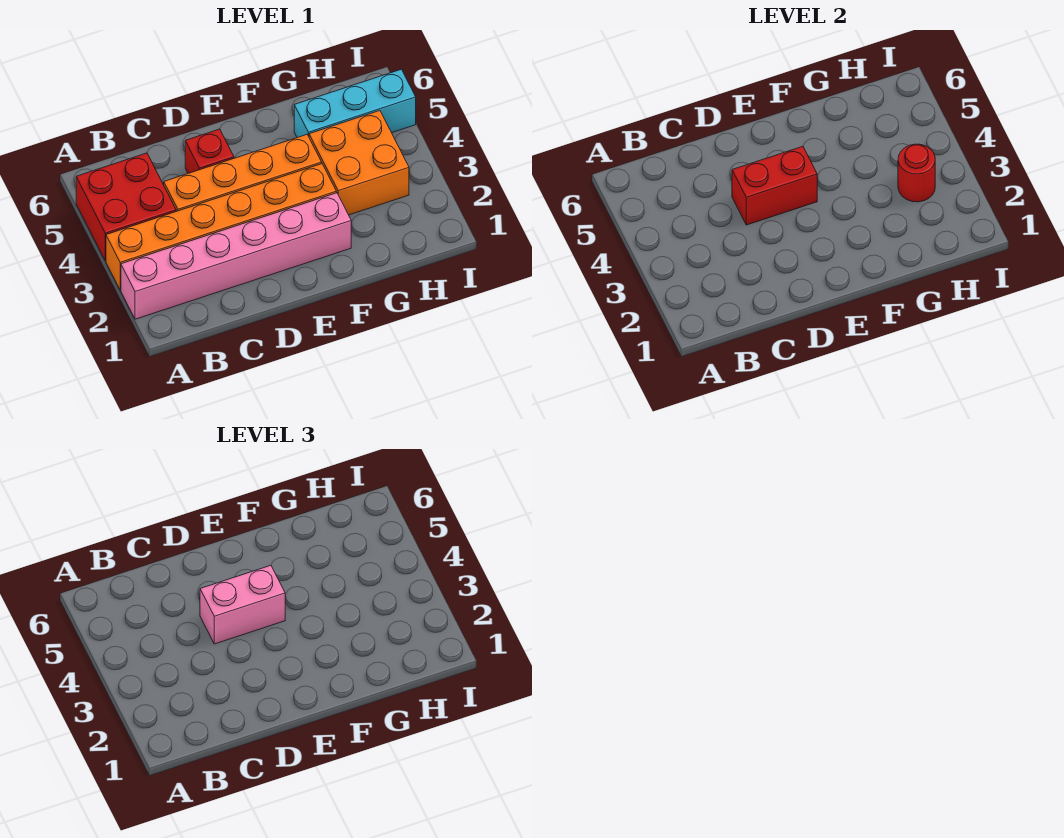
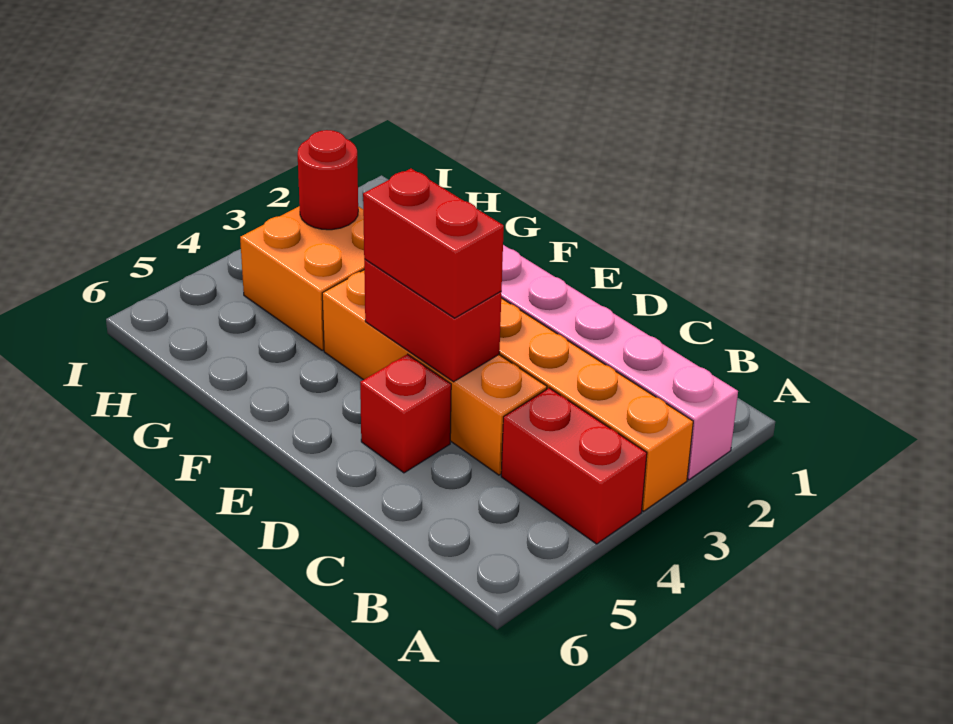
red 2x2 brick [76,153,176,261] -> red 1x2 brick [501,388,647,544]
pink 1x2 brick [200,565,285,644] -> red 1x2 brick [363,169,504,318]
cyan 1x3 brick [294,69,416,138] -> none

